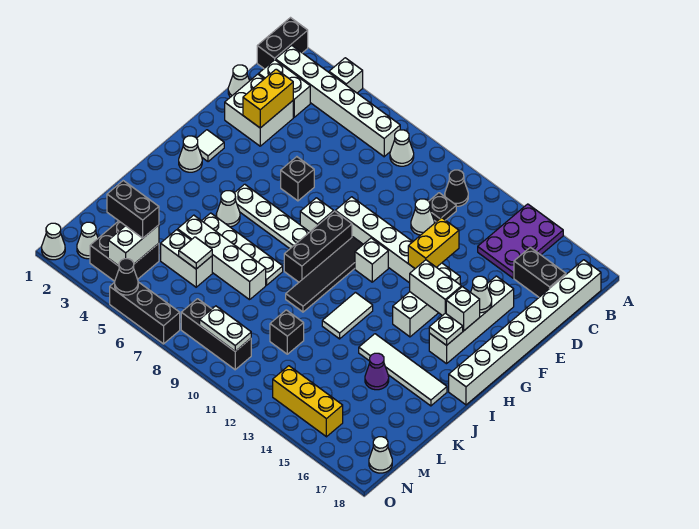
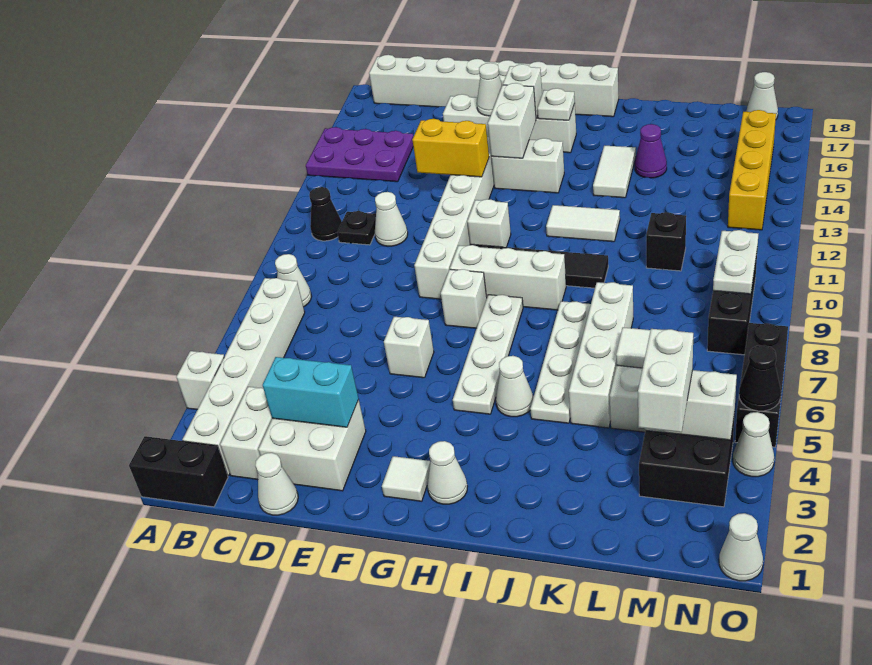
black 1x2 brick [514,247,566,297] -> none
yellow 1x2 brick [243,69,293,128] -> cyan 1x2 brick [263,357,359,427]
black 1x1 brick [281,157,314,201] -> white 1x1 brick [384,317,434,378]
black 1x3 brick [284,211,352,282] -> white 1x3 brick [450,245,566,310]
white 1x4 tile [359,334,447,406] -> white 1x2 tile [593,145,636,198]
black 1x2 brick [107,181,159,238] -> white 1x2 brick [638,329,693,432]
white 1x1 cone [77,222,98,259] -> white 1x1 cone moved to [733,412,774,477]
yellow 1x3 brick [273,366,343,437] -> yellow 1x4 brick [728,110,776,230]

